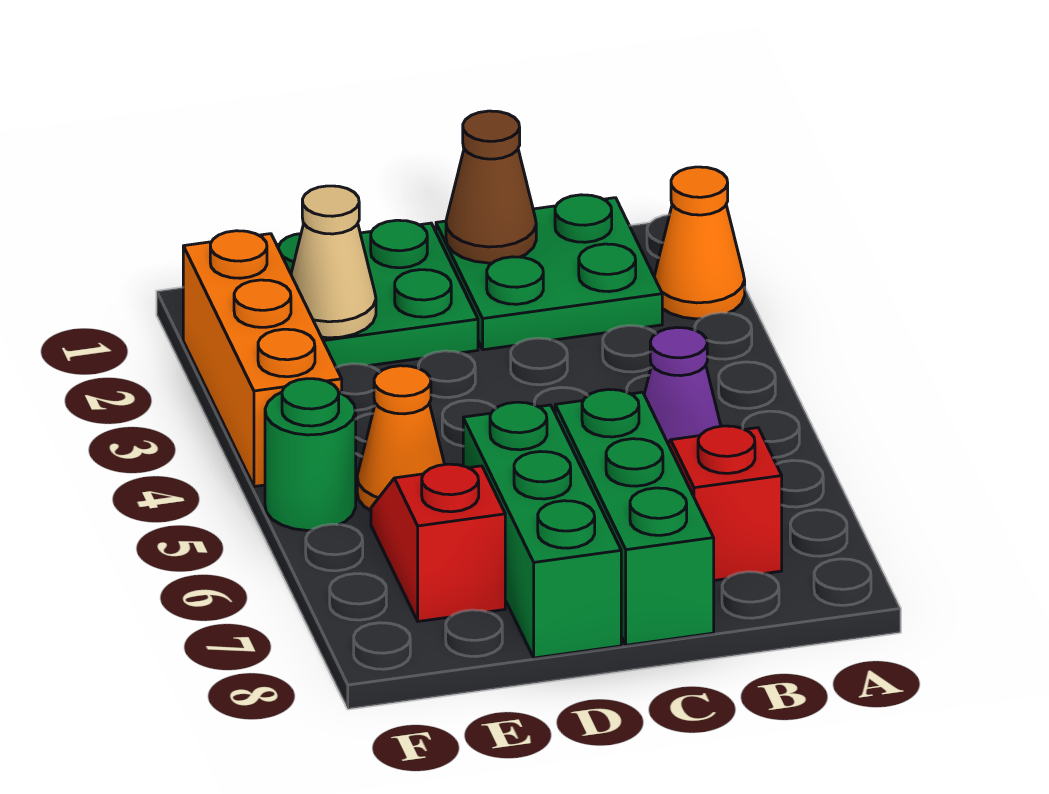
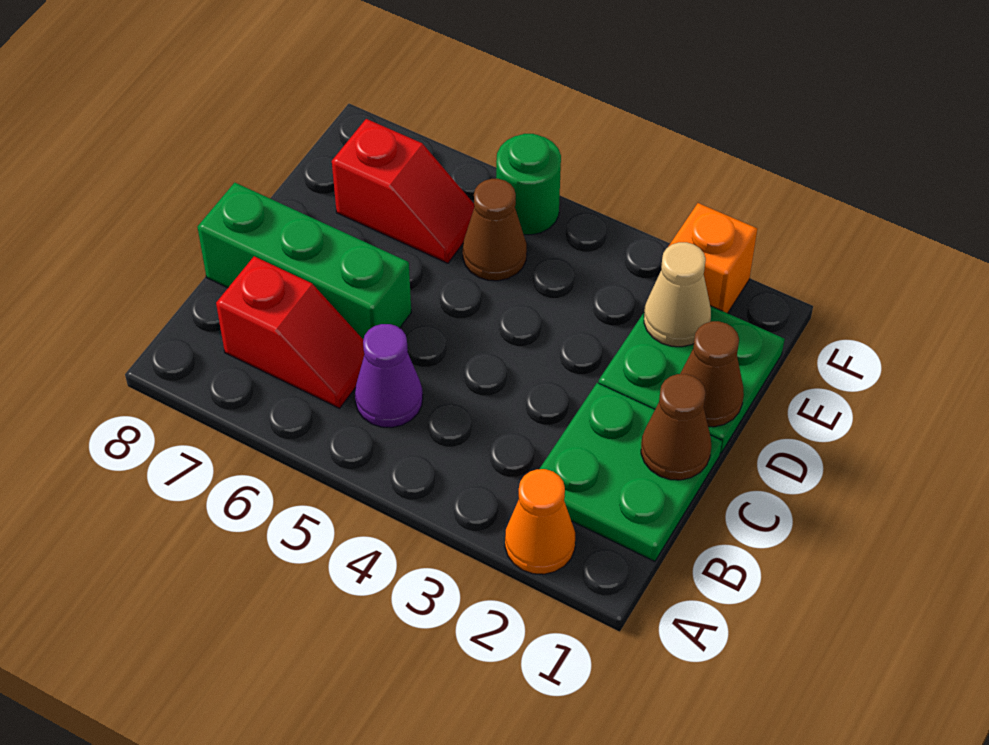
none -> brown 1x1 cone [680,321,744,427]
green 1x3 brick [463,402,621,658] -> none
orange 1x1 cone [357,366,445,510] -> brown 1x1 cone [463,179,527,281]
orange 1x3 brick [183,231,342,487] -> orange 1x1 brick [668,203,757,313]

